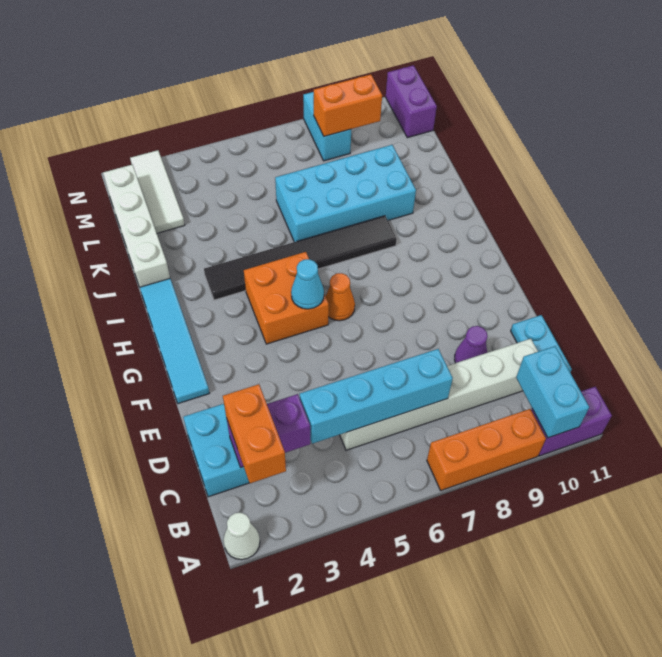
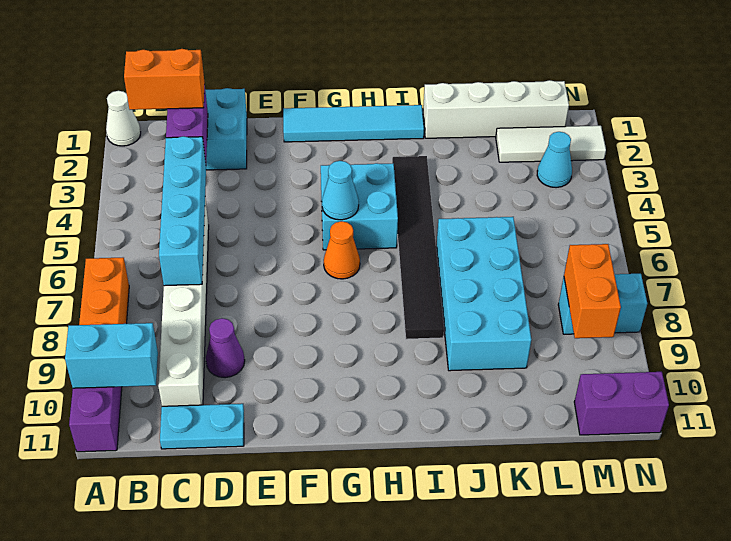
orange 2x2 brick [244,252,329,344] -> cyan 2x2 brick [321,163,398,250]
none -> cyan 1x1 cone [537,132,572,188]

